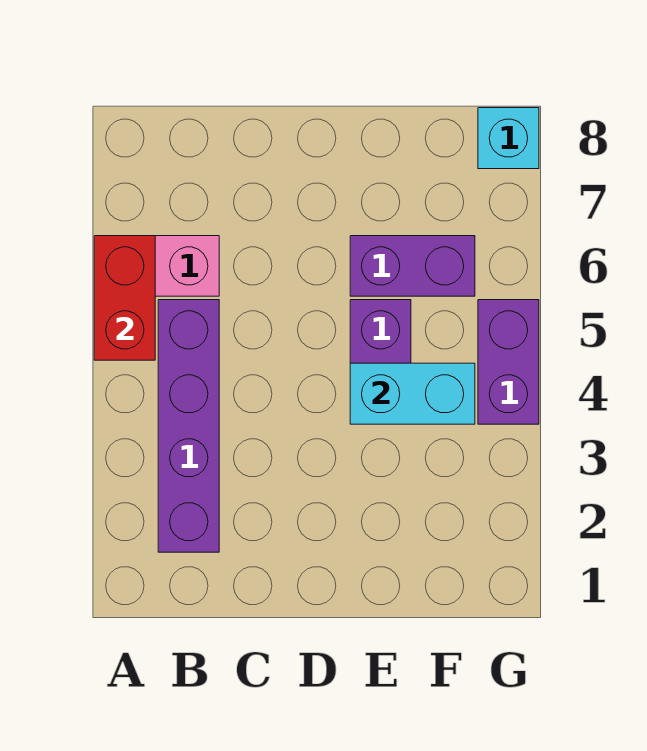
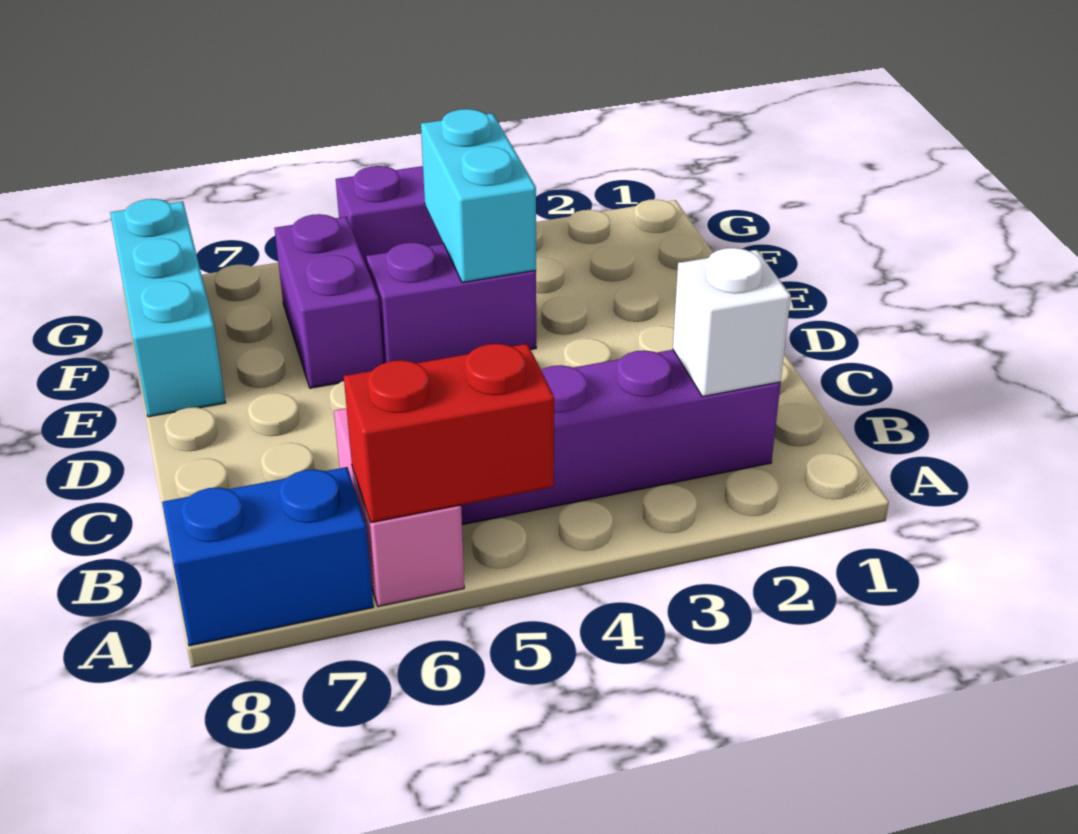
none -> blue 1x2 brick [162,467,373,646]
none -> white 1x1 brick [673,248,791,397]
cyan 1x1 brick [478,108,539,169] -> cyan 1x3 brick [110,199,226,417]

